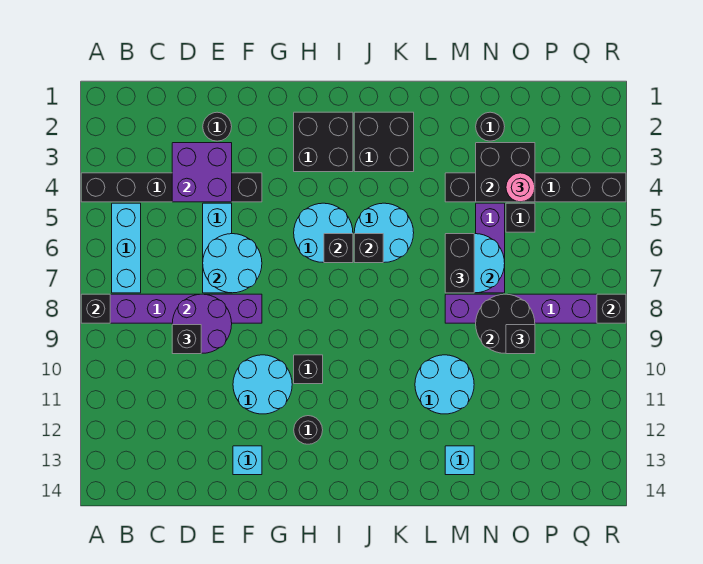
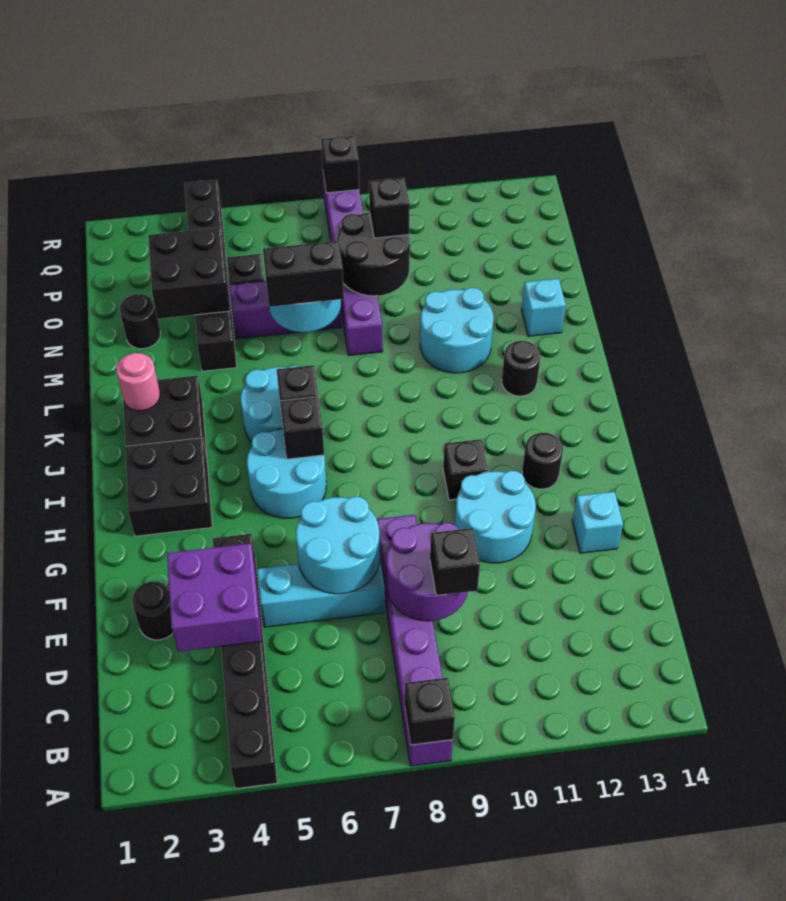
cyan 1x3 brick [112,203,141,293] -> none
none -> black 1x1 round brick [502,341,540,396]
pink 1x1 round brick [506,173,535,202] -> pink 1x1 round brick moved to [116,353,160,411]

